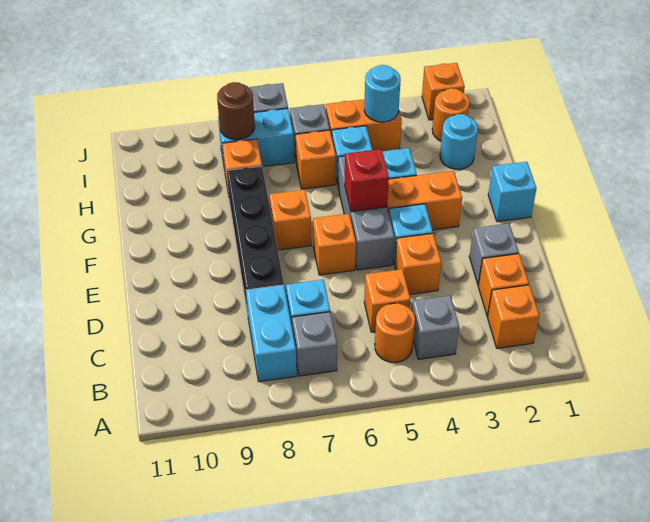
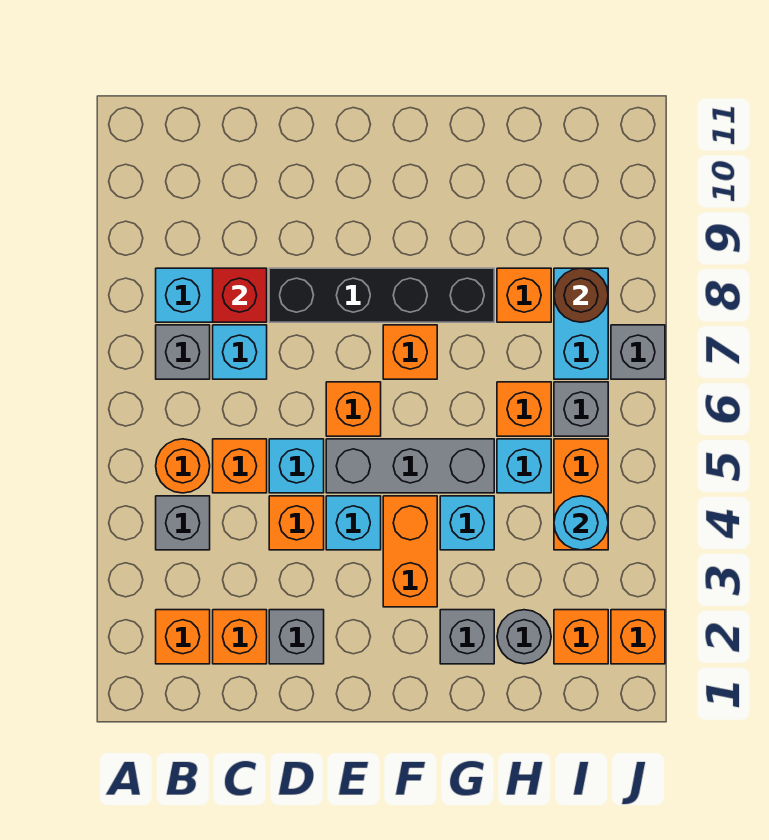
cyan 1x1 brick [488,162,536,222] -> cyan 1x1 brick moved to [269,439,324,493]
red 1x1 brick [345,149,389,212] -> red 1x1 brick moved to [213,268,267,322]
none -> grey 1x1 brick [440,610,494,664]
cyan 1x1 round brick [440,114,478,169] -> grey 1x1 round brick [497,610,551,664]
orange 1x1 round brick [432,88,469,141] -> orange 1x1 brick [554,610,608,664]

